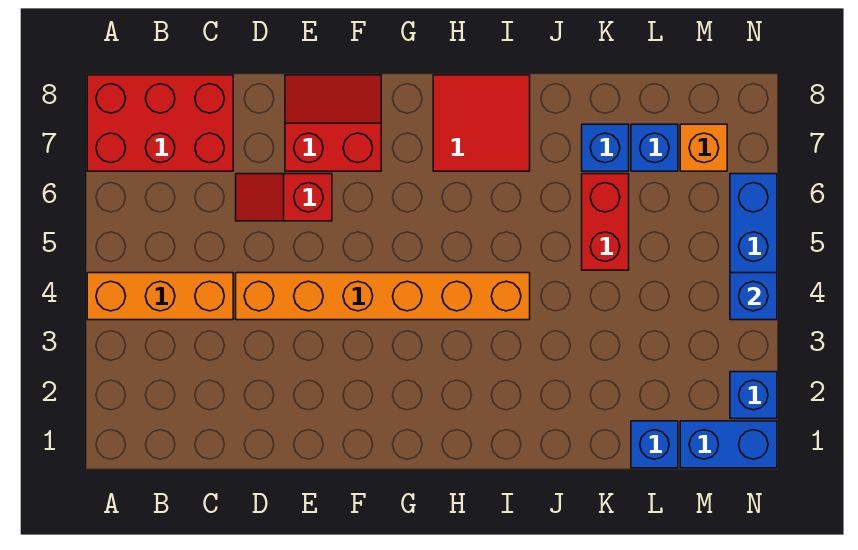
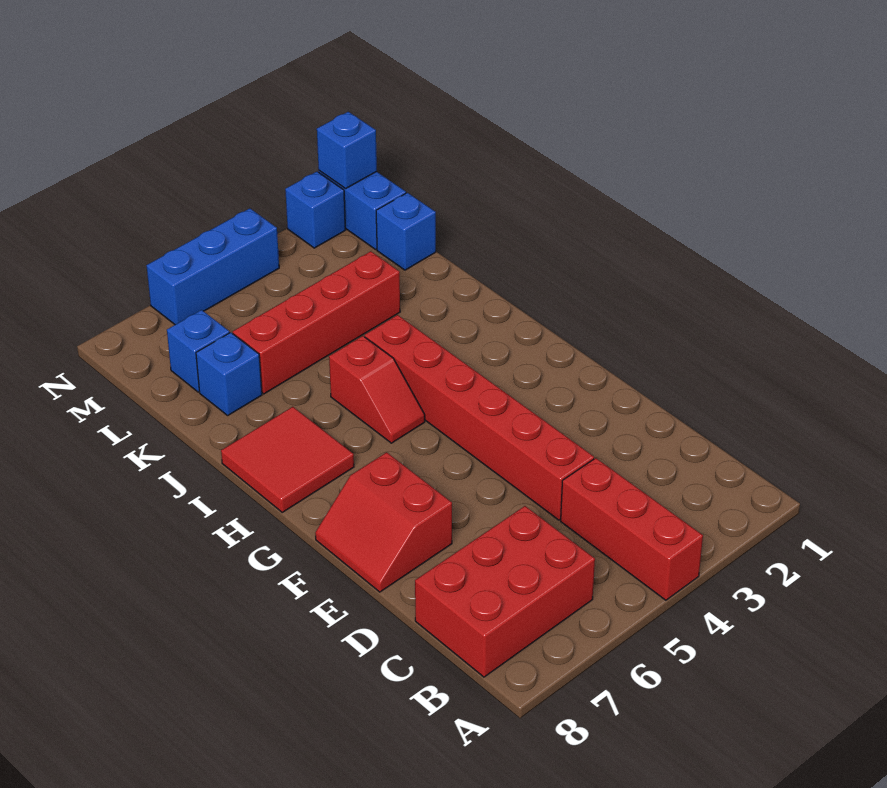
orange 1x3 brick [87,273,233,320] -> red 1x3 brick [561,458,703,600]
red 2x3 brick [87,75,233,171] -> red 2x3 brick turned to [415,506,595,677]
orange 1x6 brick [236,273,530,320] -> red 1x6 brick [365,315,594,520]
red 1x2 slope [236,174,332,221] -> red 1x2 slope moved to [329,336,425,443]
red 1x2 brick [582,174,629,270] -> red 1x4 brick [233,251,400,394]
orange 1x1 brick [680,124,727,171] -> none
blue 1x1 brick [730,273,777,320] -> blue 1x1 brick moved to [317,112,377,189]

